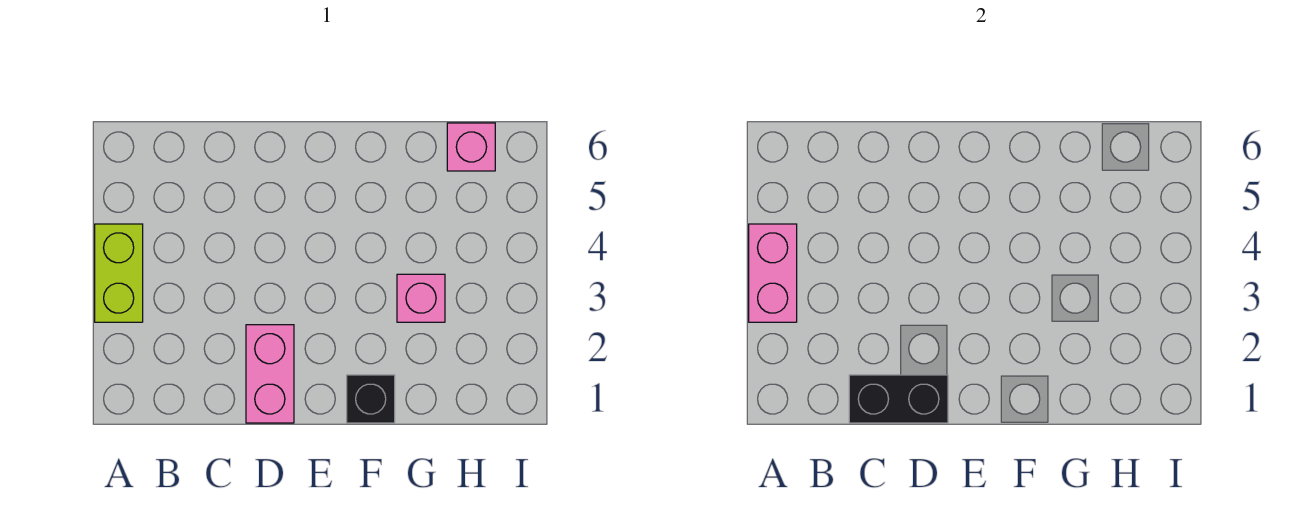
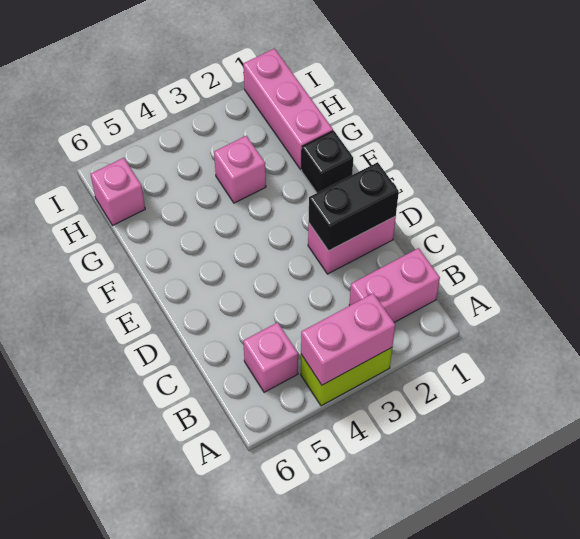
none -> pink 1x2 brick [349,248,440,322]
none -> pink 1x1 brick [243,322,298,392]
black 1x2 brick [849,375,948,423] -> black 1x2 brick turned to [309,162,399,251]
none -> pink 1x3 brick [243,49,333,169]

